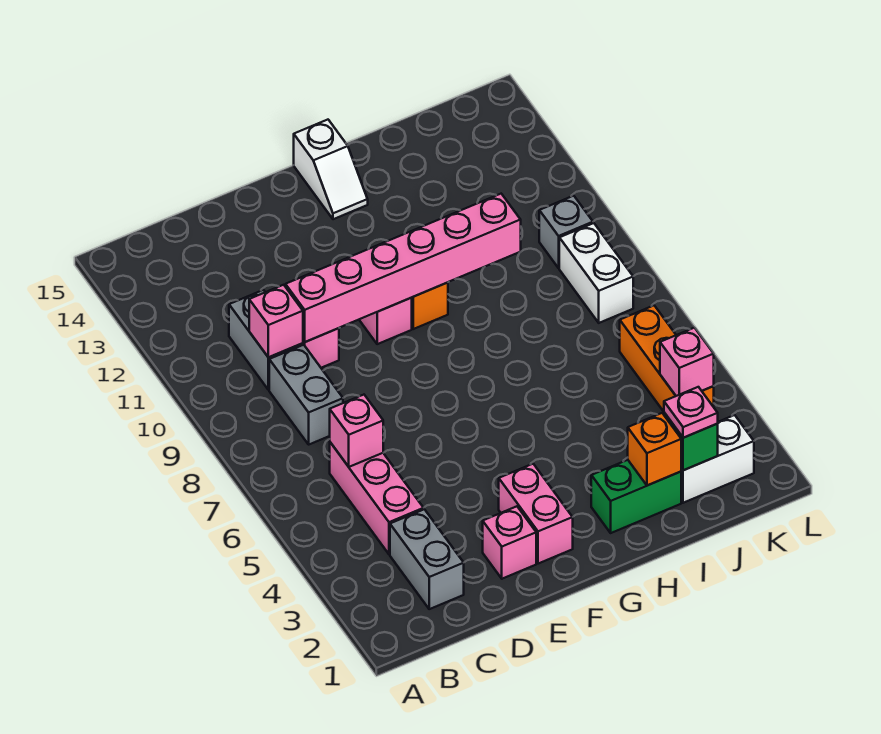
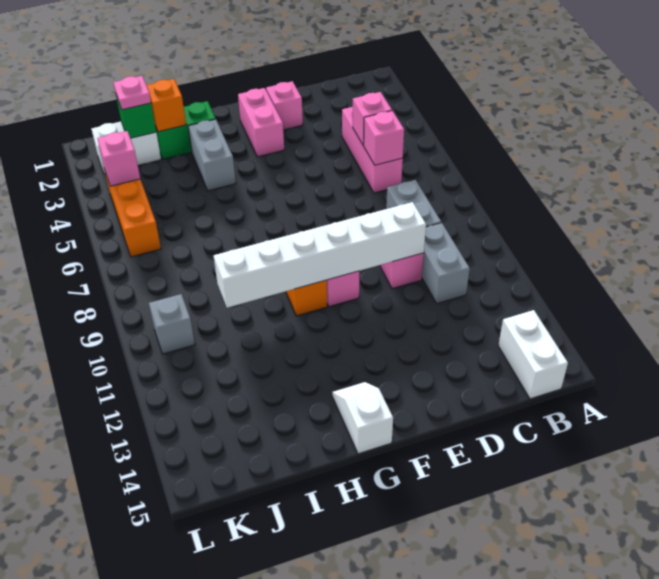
grey 1x2 brick [390,509,464,609] -> grey 1x2 brick moved to [188,119,236,191]
pink 1x1 brick [249,285,303,357] -> pink 1x1 brick moved to [353,92,392,146]
pink 1x6 brick [285,194,521,342] -> white 1x6 brick [214,202,426,308]
white 1x2 brick [559,223,633,323] -> white 1x2 brick moved to [498,310,568,399]

